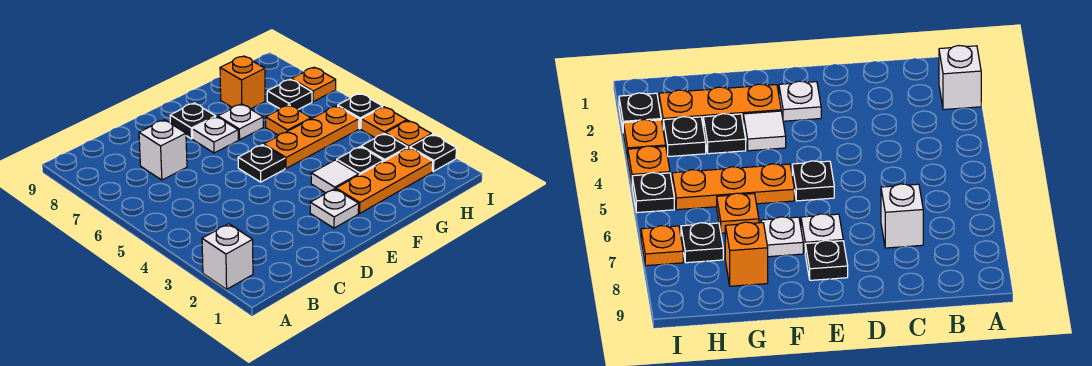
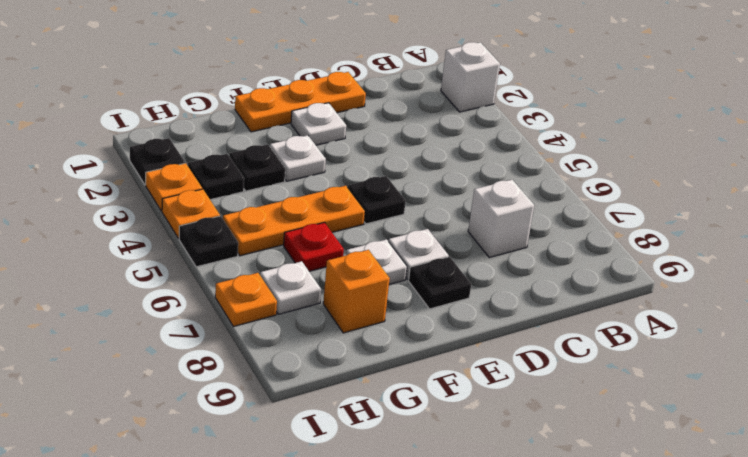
orange 1x3 plate [336,148,433,214] -> orange 1x3 plate moved to [235,72,366,132]
white 1x1 tile [311,160,359,193] -> white 1x1 plate [270,135,326,181]
orange 1x1 plate [266,105,311,135] -> red 1x1 plate [284,222,344,271]
black 1x1 plate [267,79,312,109] -> white 1x1 plate [260,261,321,314]

